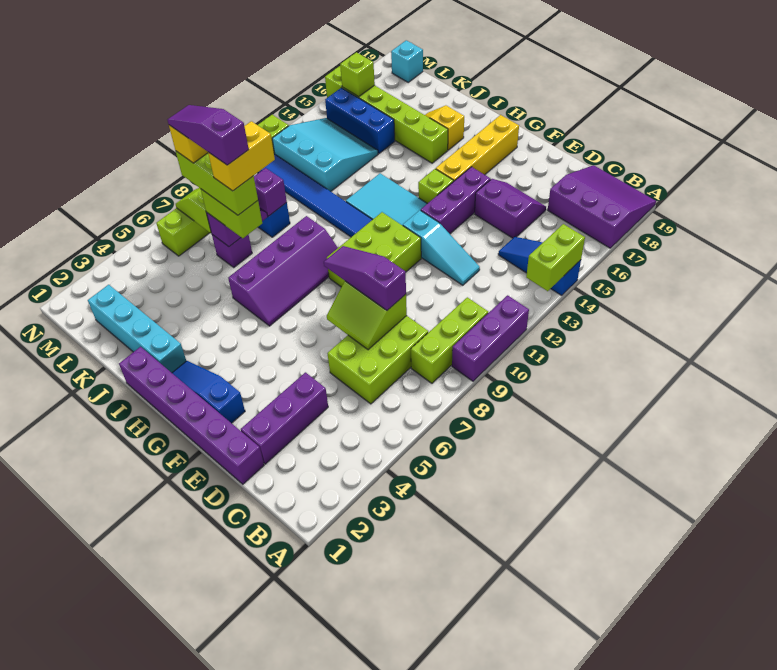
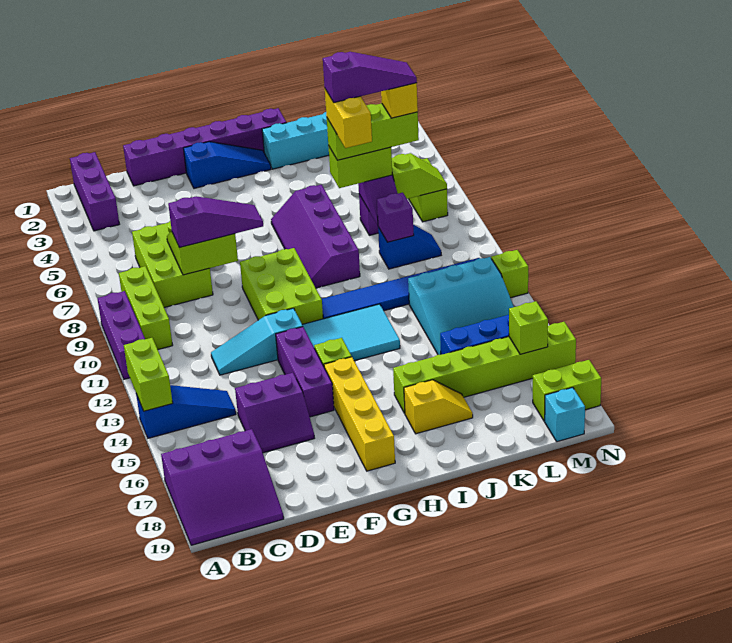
purple 1x3 brick [241,372,328,464] -> purple 1x3 brick moved to [70,152,119,231]
none -> lime 1x2 brick [533,360,601,421]

